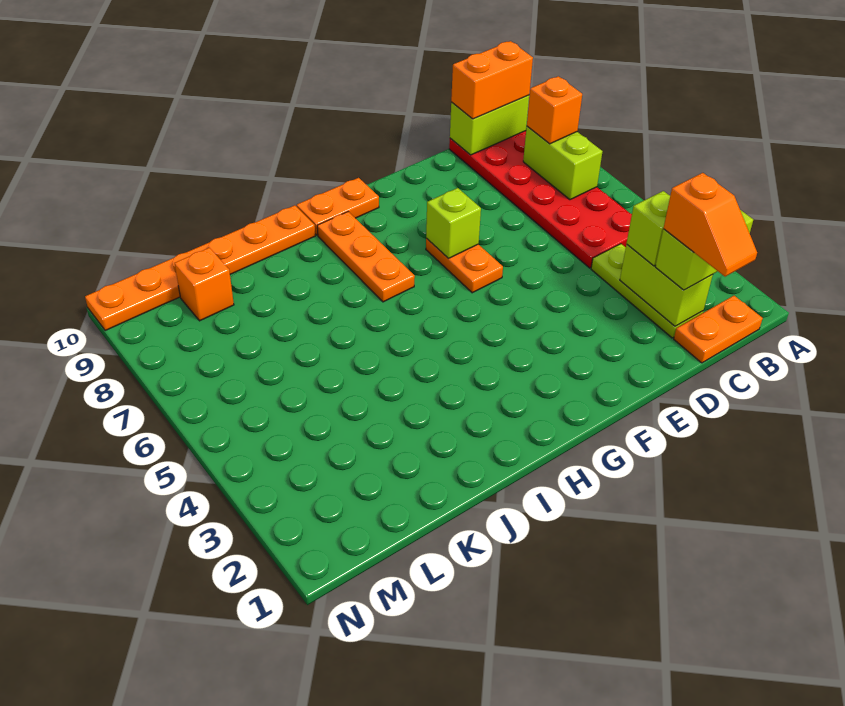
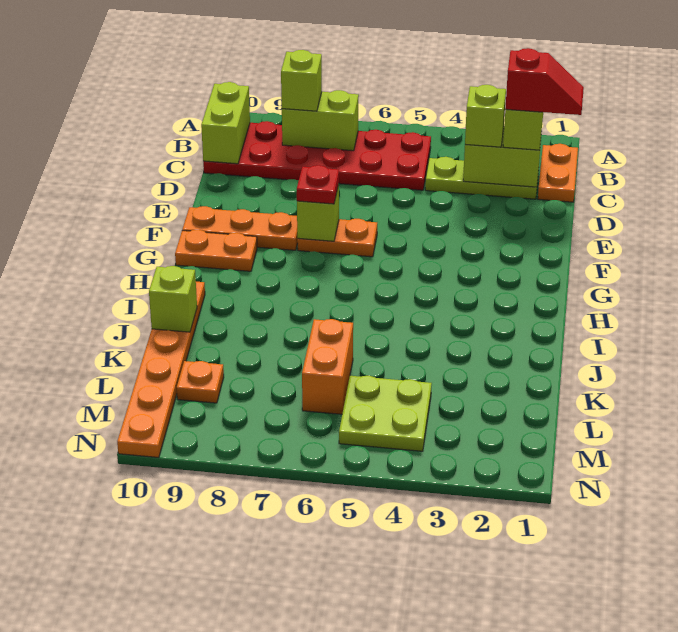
orange 1x1 brick [527,76,582,144] -> lime 1x1 brick [281,50,322,111]
orange 1x2 brick [451,41,533,119] -> orange 1x2 brick moved to [302,319,353,414]
orange 1x2 slope [663,173,757,277] -> red 1x2 slope [505,48,584,115]
none -> red 1x1 plate [297,165,339,204]
orange 1x2 plate [297,178,379,235] -> orange 1x2 plate turned to [175,230,257,271]
orange 1x3 plate [317,212,415,302] -> orange 1x3 plate moved to [182,206,298,250]
none -> lime 1x1 brick [149,266,197,332]
none -> lime 2x2 plate [339,376,432,451]
orange 1x1 brick [175,248,234,321] -> orange 1x1 plate [177,361,224,403]

